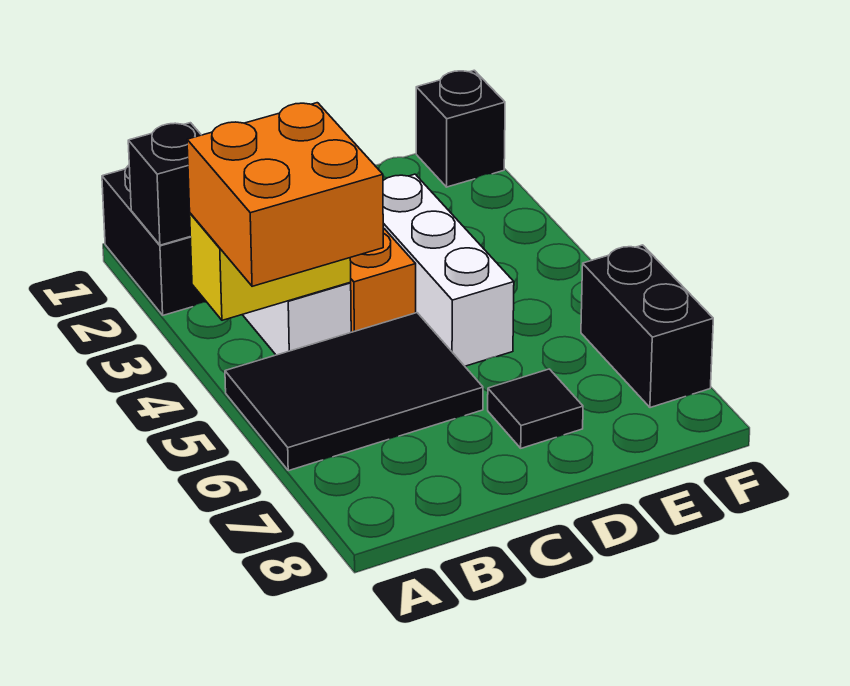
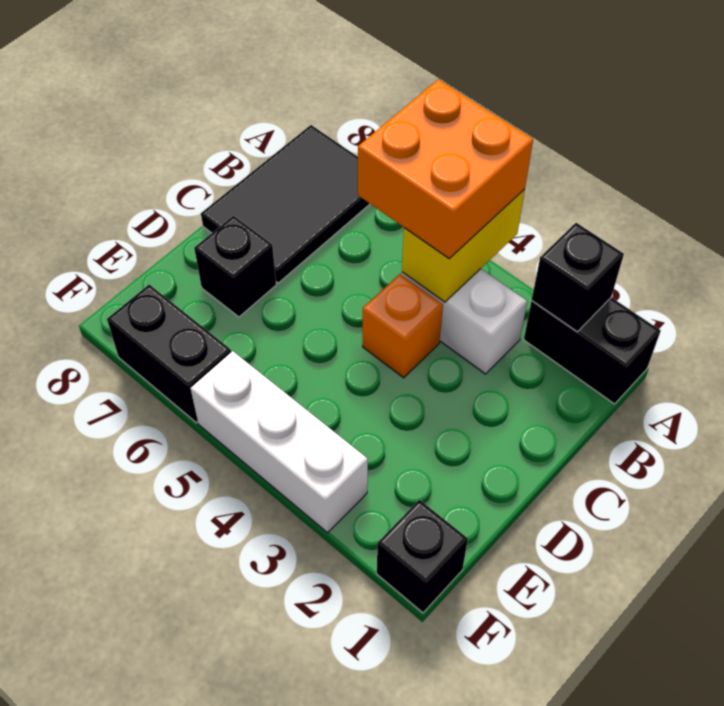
black 2x3 tile [225,313,483,471] -> black 2x3 tile moved to [201,125,370,283]
white 1x3 brick [383,174,514,366] -> white 1x3 brick moved to [191,351,368,533]
black 1x1 tile [488,369,583,448] -> black 1x1 brick [194,216,276,317]

